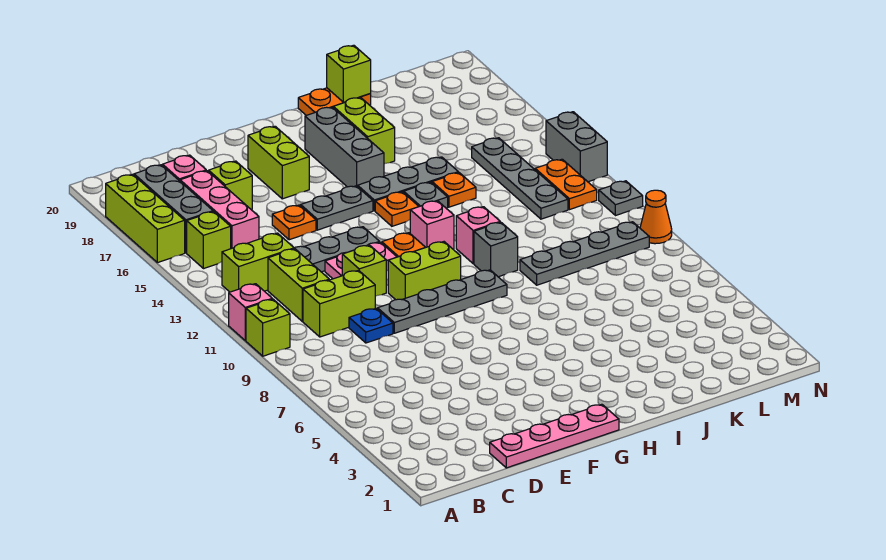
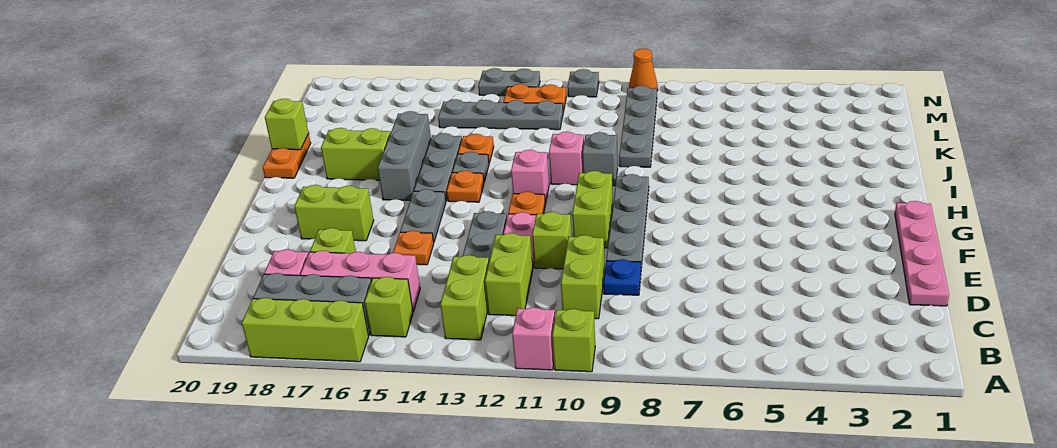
lime 1x2 brick [268,249,329,321] -> lime 1x2 brick turned to [485,233,533,316]
grey 1x3 brick [305,107,384,187] -> grey 1x3 brick turned to [378,111,431,200]
grey 1x2 brick [546,112,607,182] -> grey 1x2 plate [478,68,540,96]

